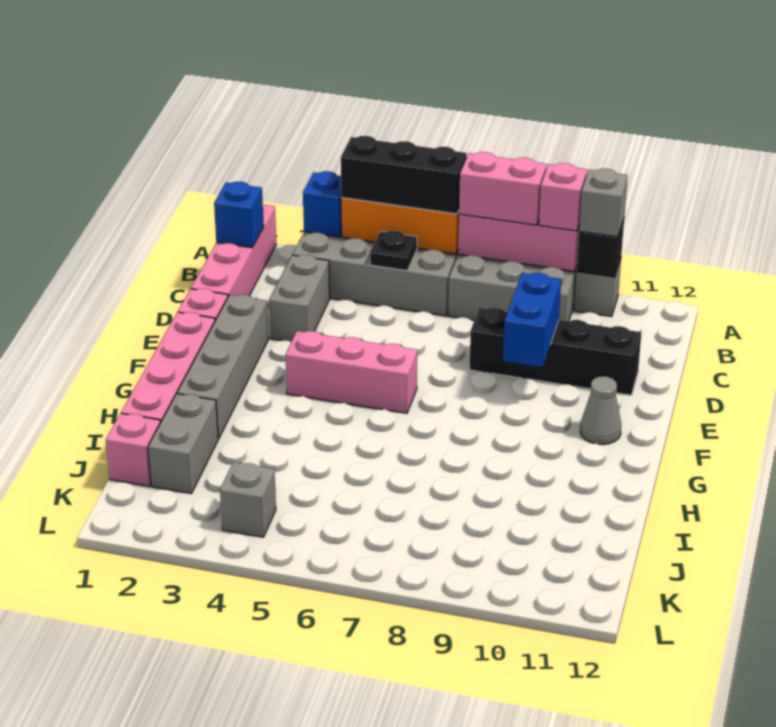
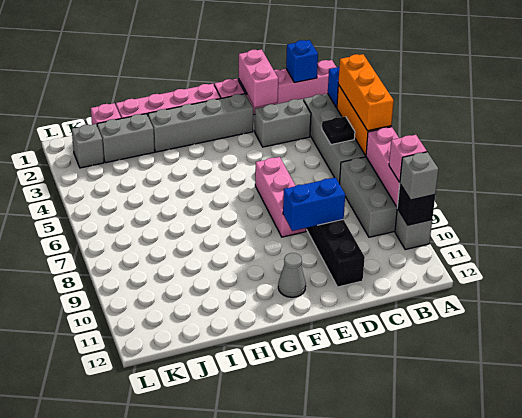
black 1x3 brick [341,136,467,214] -> orange 1x3 brick [338,54,394,131]
pink 1x2 brick [459,152,547,225] -> pink 1x2 brick moved to [239,49,278,107]
pink 1x3 brick [285,331,417,413] -> pink 1x3 brick moved to [255,157,307,237]
grey 1x1 brick [220,462,276,537] -> grey 1x1 brick moved to [72,124,104,168]

